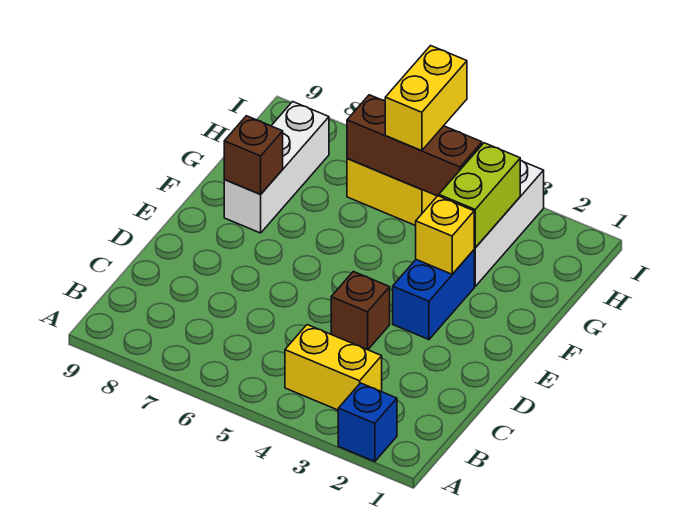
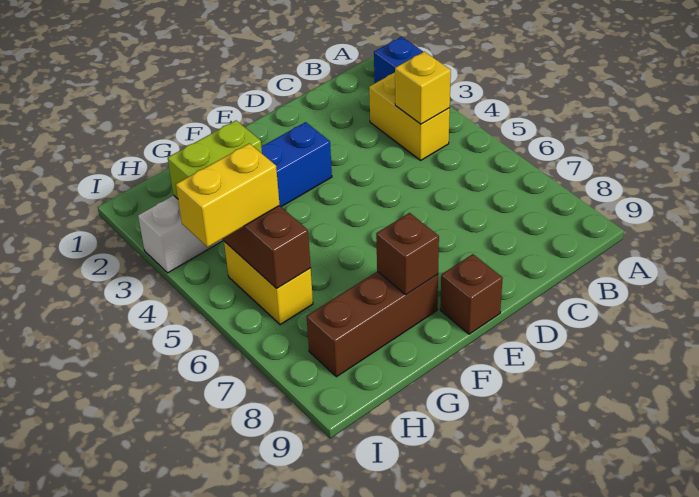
brown 1x1 brick [331,272,390,350] -> brown 1x1 brick moved to [440,254,503,334]
yellow 1x1 brick [416,196,474,274] -> yellow 1x1 brick moved to [395,52,451,124]
white 1x3 brick [224,102,329,233] -> brown 1x3 brick [307,271,438,377]

